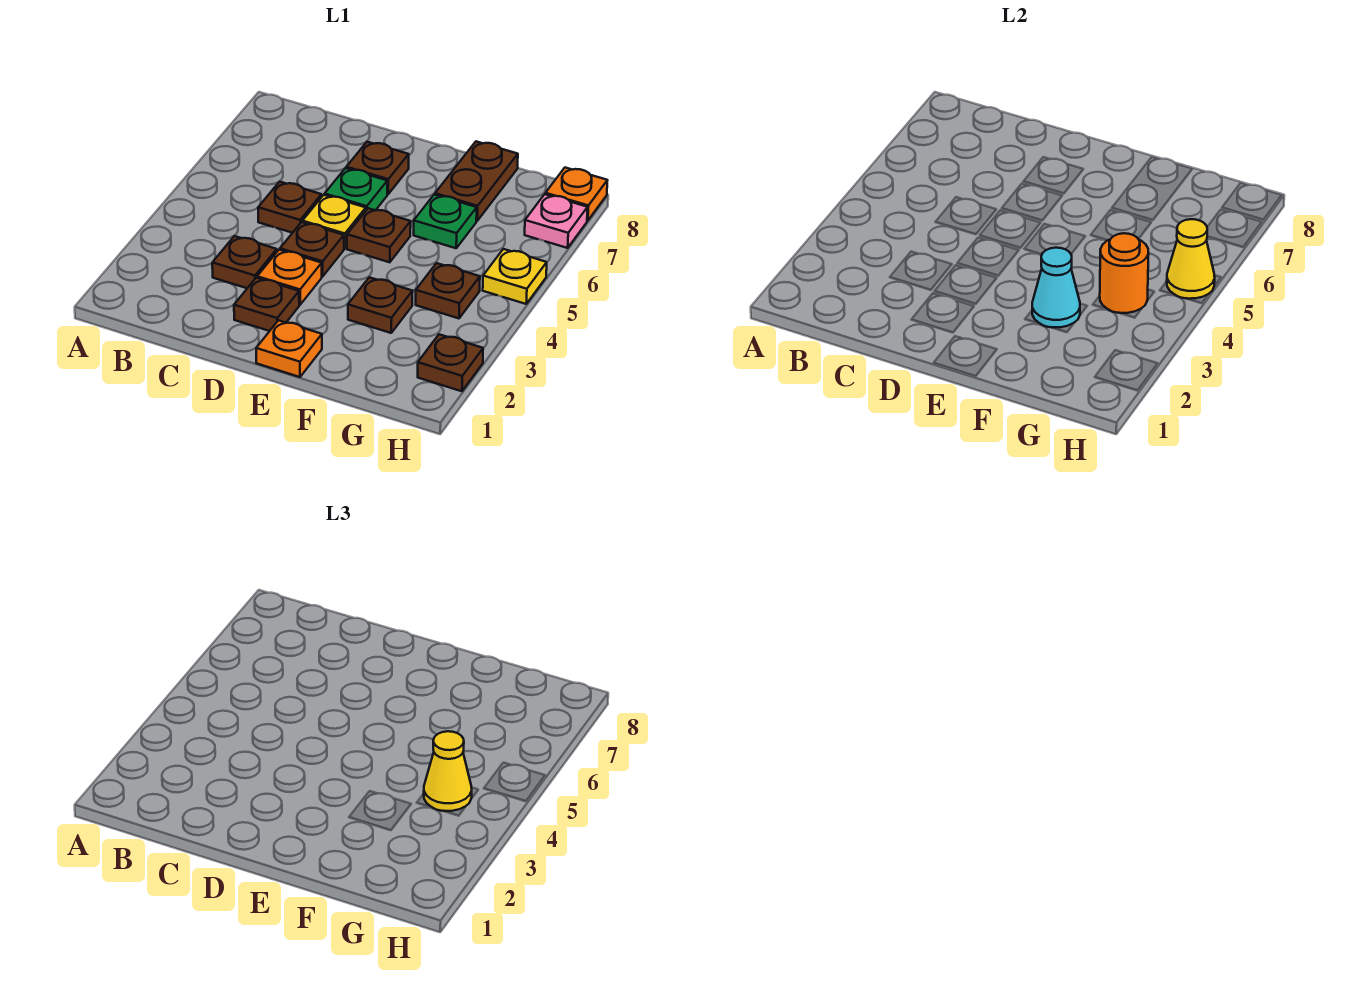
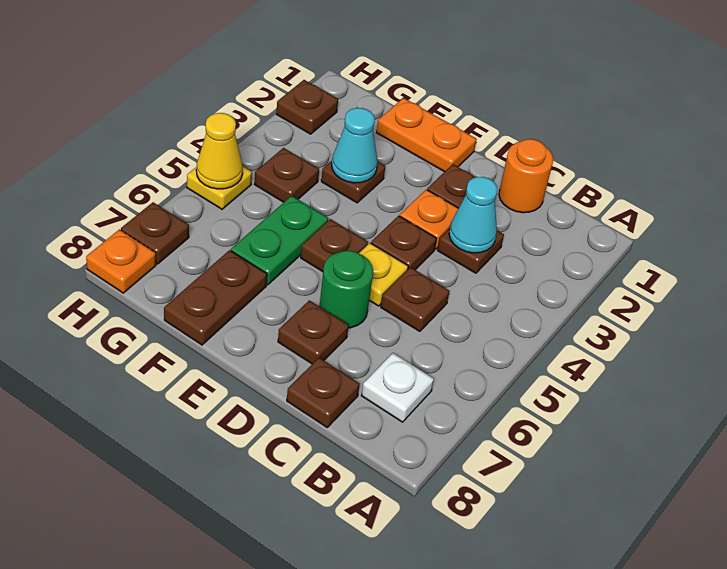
none -> white 1x1 plate [361,353,434,422]
none -> cyan 1x1 cone [449,177,497,253]
none -> brown 1x1 plate [287,358,360,427]
green 1x1 plate [325,168,387,210] -> green 1x1 round brick [320,251,373,328]
orange 1x1 plate [256,320,322,377] -> orange 1x2 plate [377,98,477,172]
green 1x1 plate [414,195,477,248] -> green 1x2 plate [231,196,328,285]
orange 1x1 round brick [1100,233,1149,313] -> orange 1x1 round brick moved to [499,139,553,213]
yellow 1x1 cone [424,731,472,811] -> none
pink 1x1 plate [525,194,588,248] -> brown 1x1 plate [121,202,189,264]

